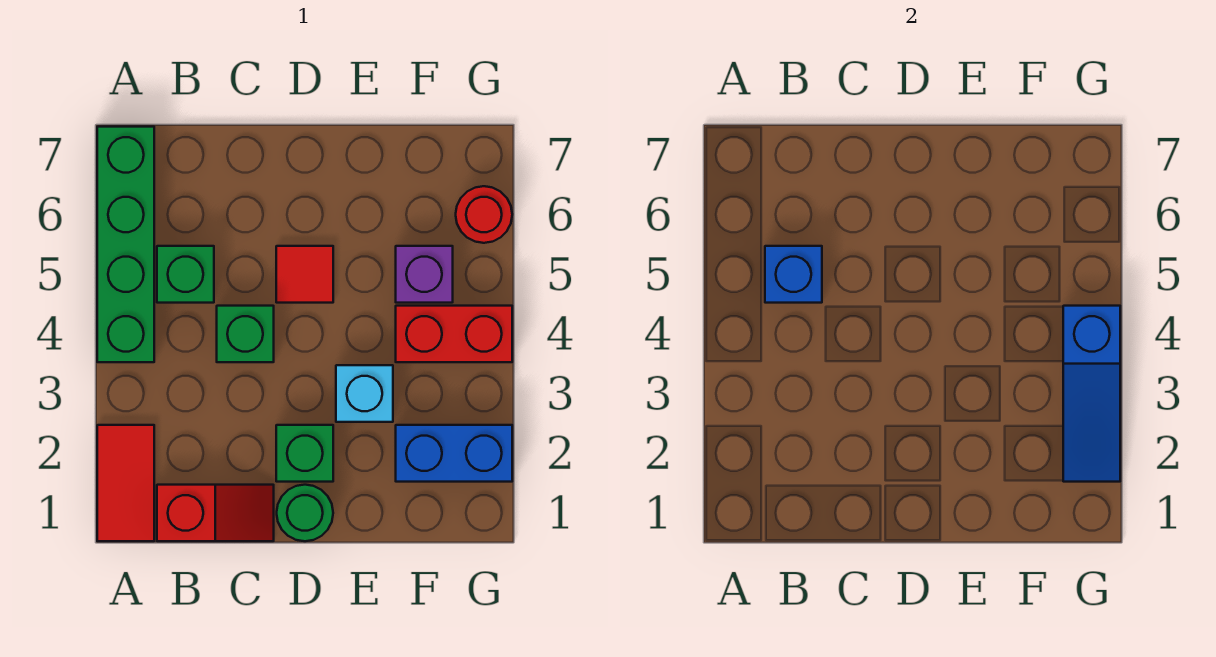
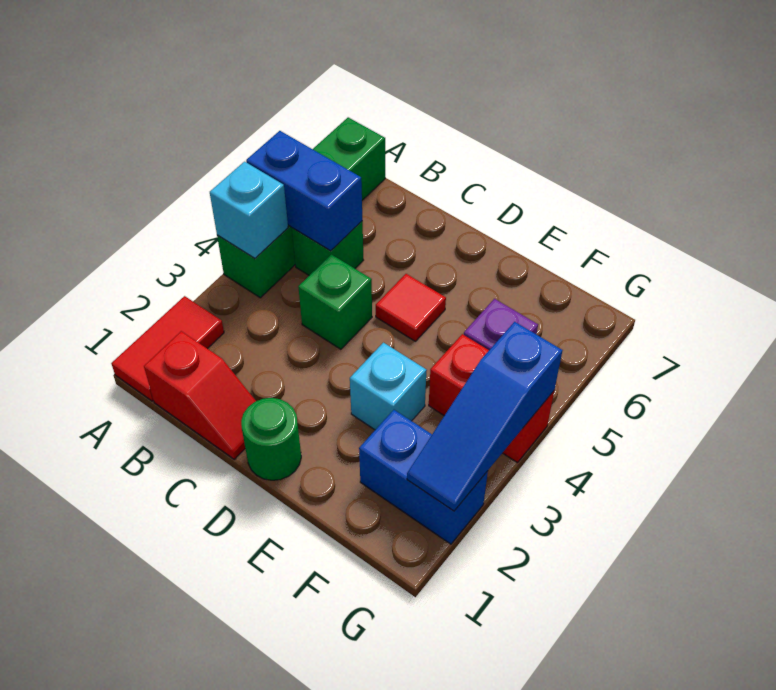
none -> cyan 1x1 brick [210,162,288,258]
blue 1x1 brick [765,246,822,303] -> blue 1x2 brick [246,131,362,251]
green 1x1 brick [276,425,333,482] -> none
red 1x1 round brick [456,186,512,243] -> none

